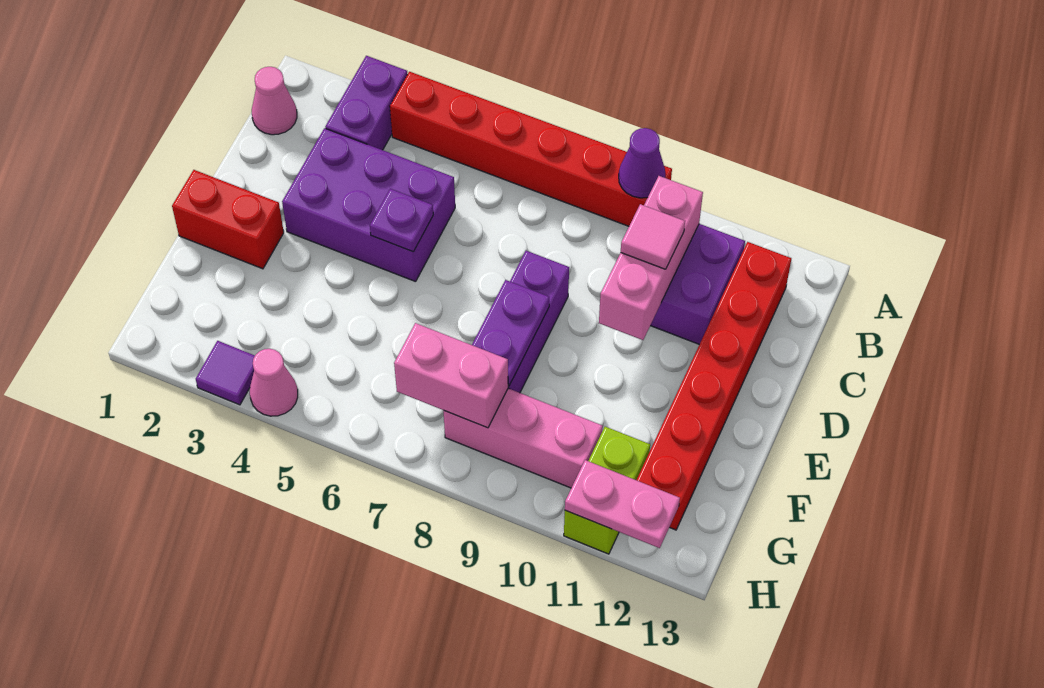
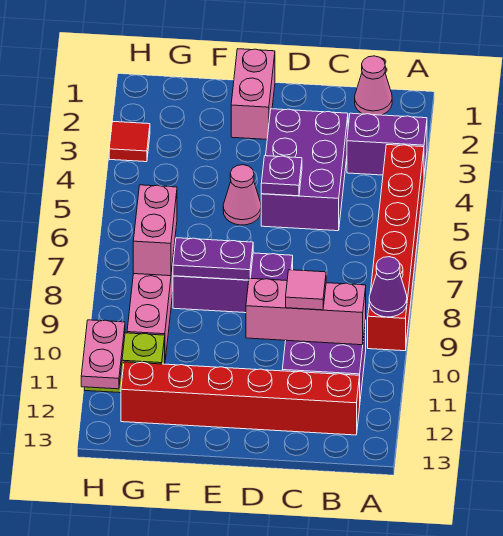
red 1x2 brick [172,170,284,269] -> pink 1x2 brick [231,49,275,139]
purple 1x1 tile [196,341,255,405] -> red 1x1 tile [109,121,150,162]
pink 1x1 cone [250,349,298,416] -> pink 1x1 cone moved to [223,165,261,225]

